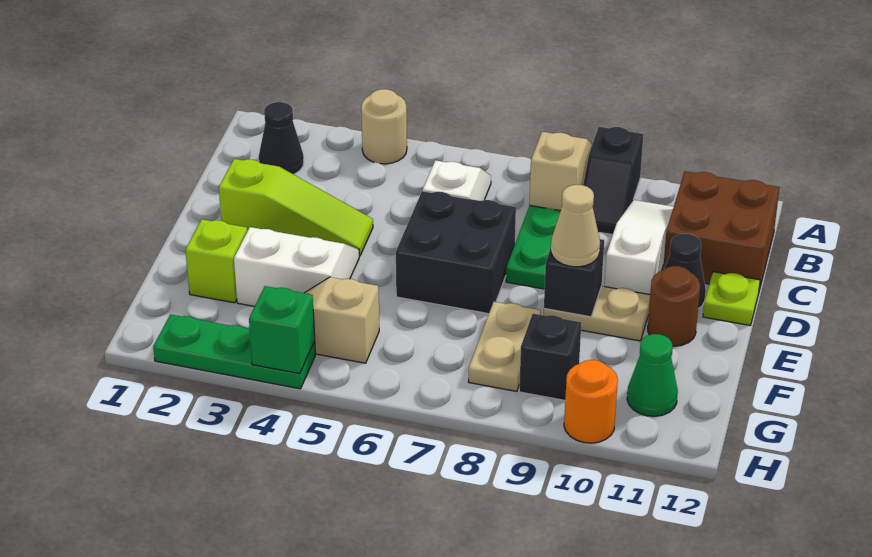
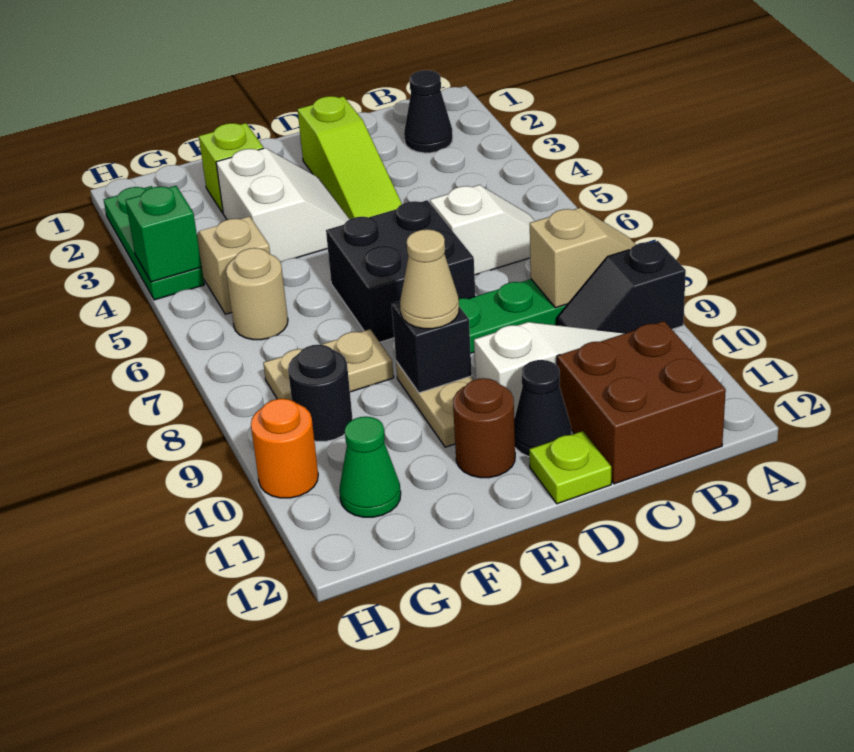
tan 1x1 round brick [361,89,407,164] -> tan 1x1 round brick moved to [226,248,288,340]
black 1x1 brick [519,314,581,400] -> black 1x1 round brick [288,345,353,441]

